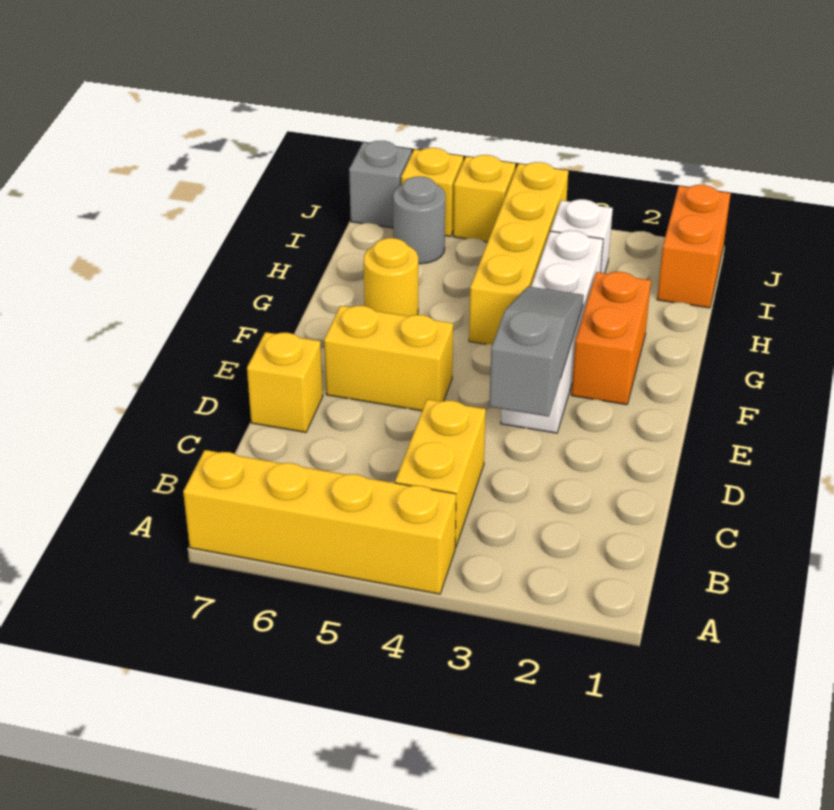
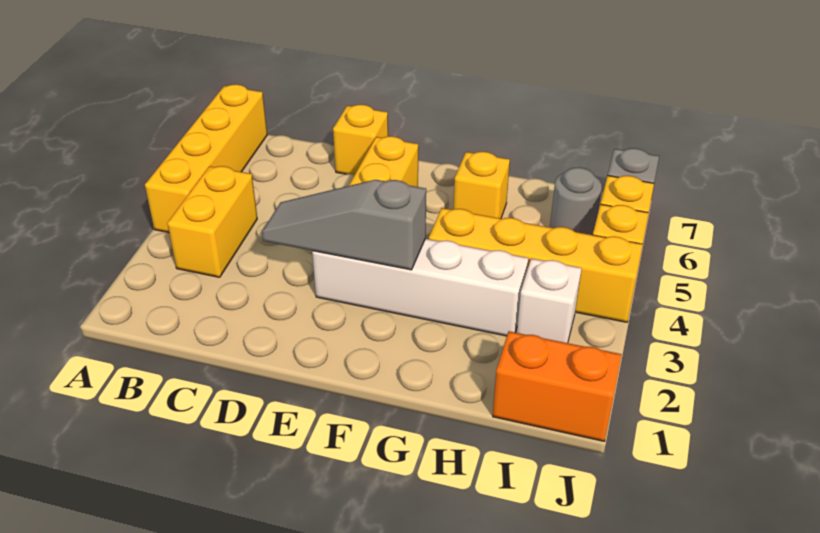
yellow 1x2 brick [395,399,486,548] -> yellow 1x2 brick turned to [167,166,257,277]
grey 1x3 slope [489,286,584,417] -> grey 1x3 slope turned to [262,180,426,270]
orange 1x2 brick [571,272,651,405] -> none
yellow 1x1 round brick [364,238,418,316] -> yellow 1x1 brick [454,152,510,219]

